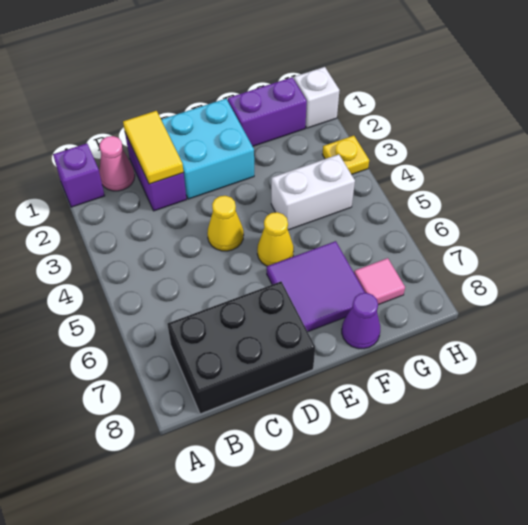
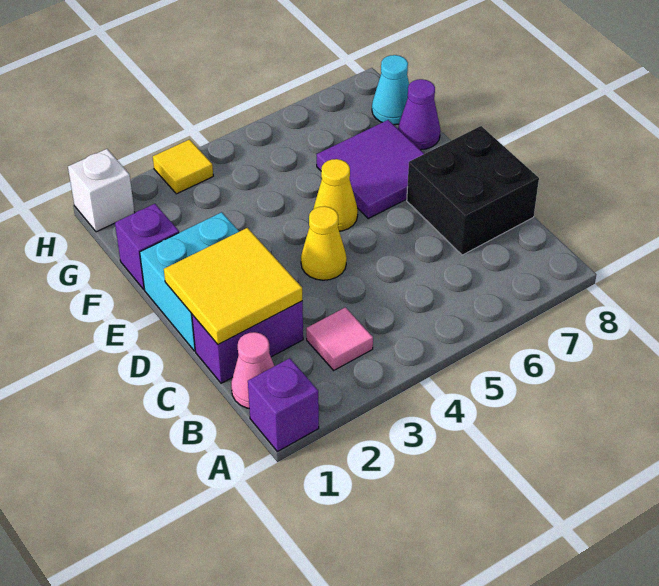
black 2x3 brick [168,282,315,414] -> black 2x2 brick [407,126,539,255]
yellow 1x2 tile [123,111,184,184] -> yellow 2x2 tile [164,228,302,345]
purple 1x2 brick [228,77,307,146] -> purple 1x1 brick [115,204,179,289]
white 1x2 brick [271,154,355,230] -> none
pink 1x1 tile [354,258,405,305] -> pink 1x1 tile moved to [306,307,373,370]
none -> cyan 1x1 cone [372,55,409,125]
yellow 1x1 plate [322,136,369,175] -> yellow 1x1 tile [153,140,213,194]

